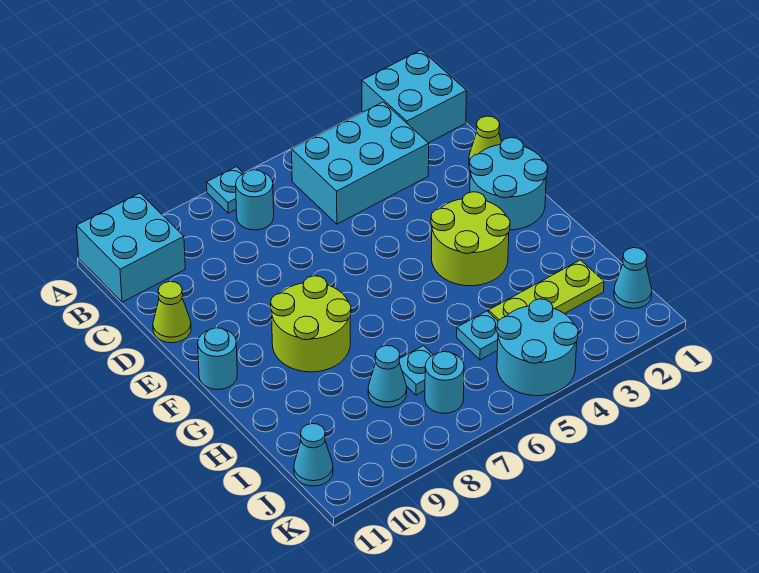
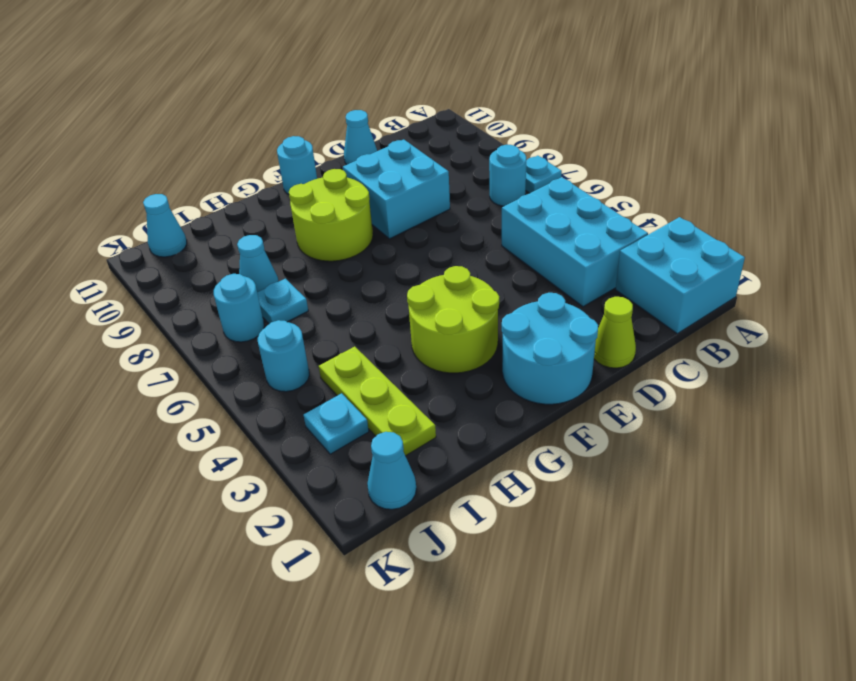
cyan 2x2 brick [77,193,185,302] -> cyan 2x2 brick moved to [343,140,450,239]
lime 1x1 cone [153,282,191,343] -> cyan 1x1 cone [344,110,377,164]
cyan 1x1 plate [457,311,498,360] -> cyan 1x1 plate moved to [304,393,369,454]
cyan 2x2 round brick [497,299,578,396] -> cyan 1x1 round brick [258,320,309,392]

